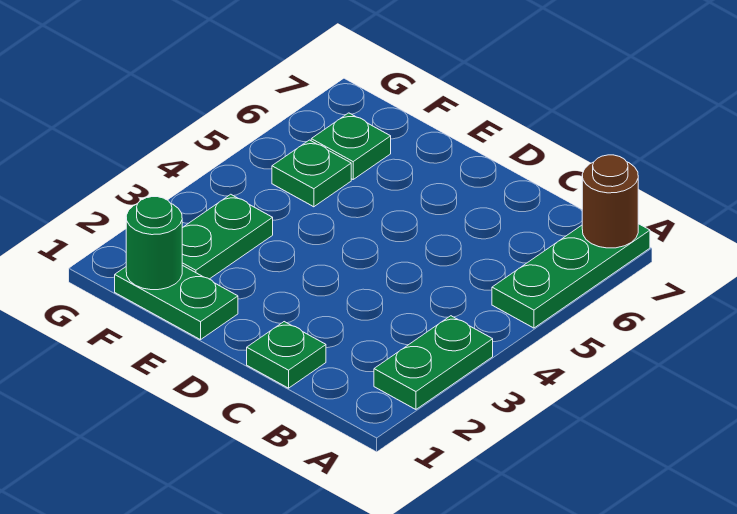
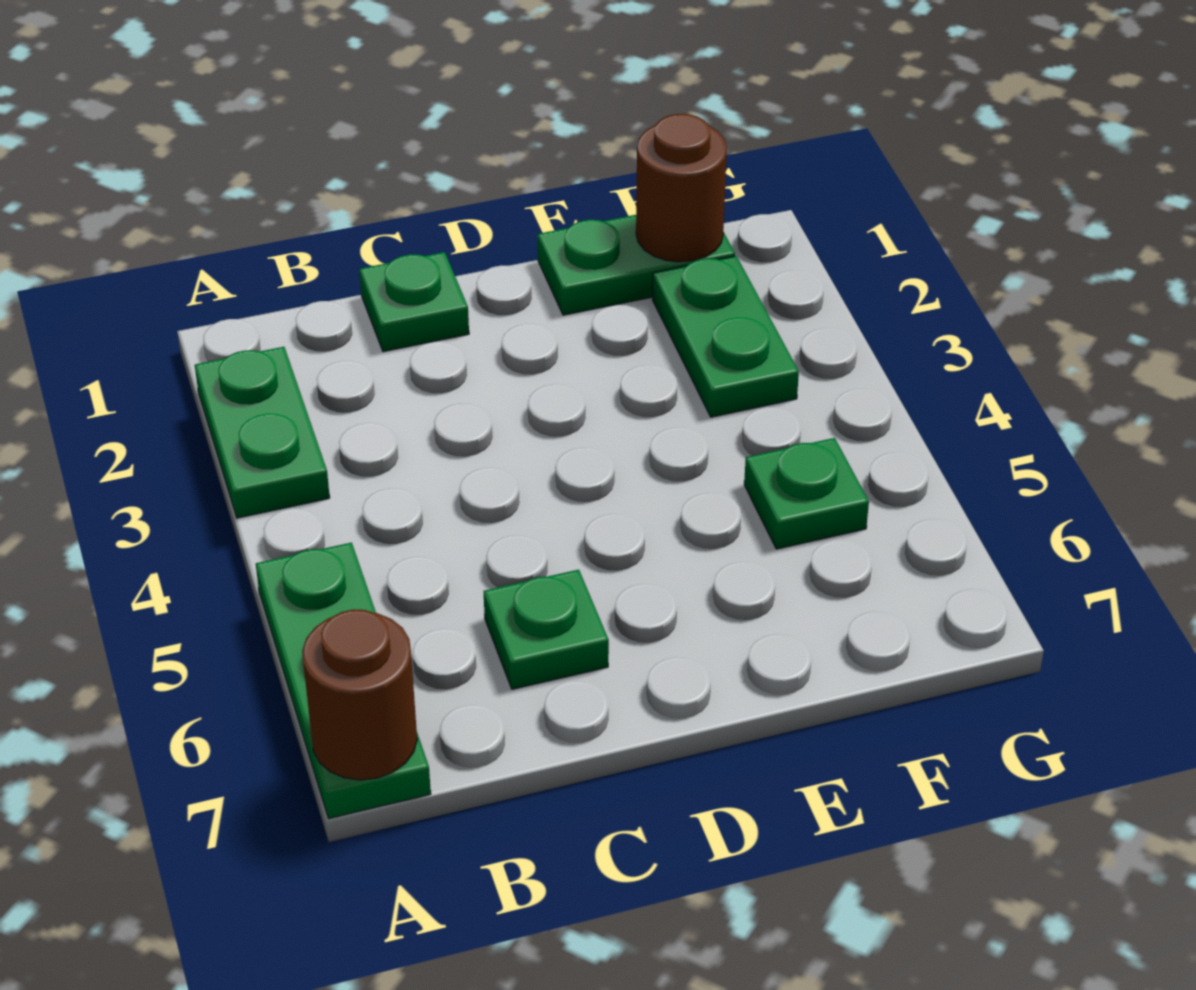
green 1x1 round brick [126,197,182,290] -> brown 1x1 round brick [636,114,727,262]
green 1x1 plate [311,113,391,179] -> green 1x1 plate moved to [484,570,609,689]

